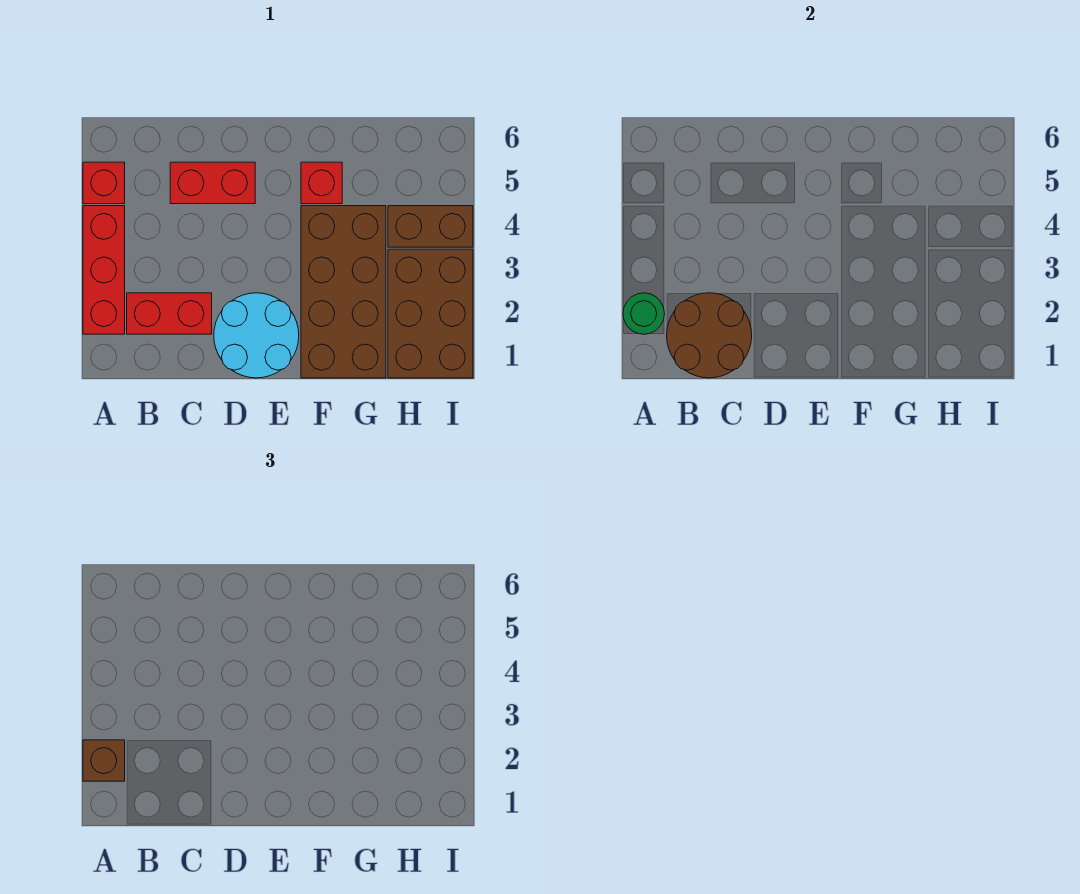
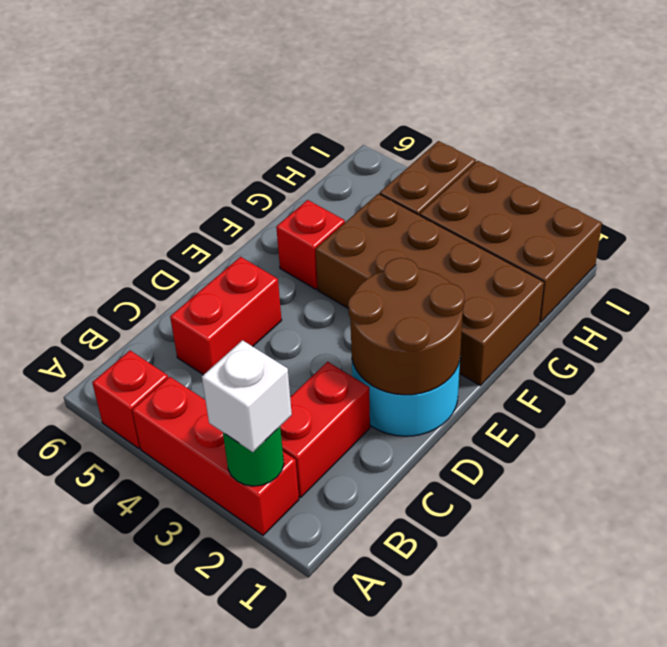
brown 1x1 brick [83,740,125,781] -> white 1x1 brick [202,340,292,452]
brown 2x2 round brick [667,293,752,378] -> brown 2x2 round brick moved to [348,258,464,395]

